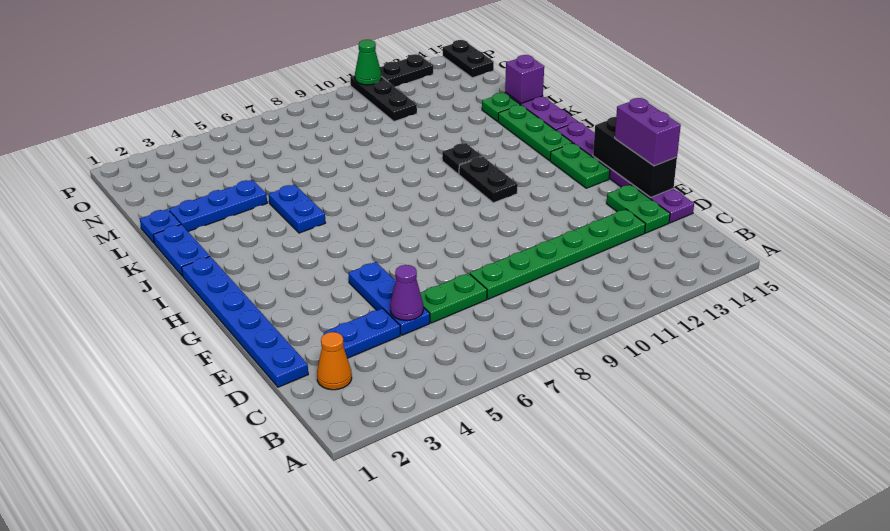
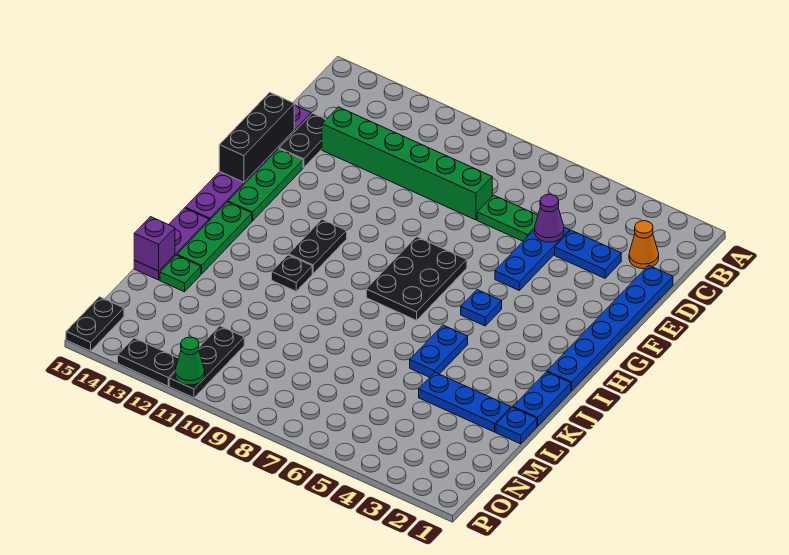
green 1x6 plate [470,209,645,299] -> green 1x6 brick [322,107,492,220]
green 1x2 plate [606,185,670,233] -> black 1x2 plate [279,113,326,168]
purple 1x2 brick [615,98,681,166] -> none
none -> black 2x3 plate [366,237,467,320]
green 1x2 plate [550,143,610,188] -> green 1x3 plate [228,149,303,221]
none -> blue 1x1 plate [461,290,502,326]

